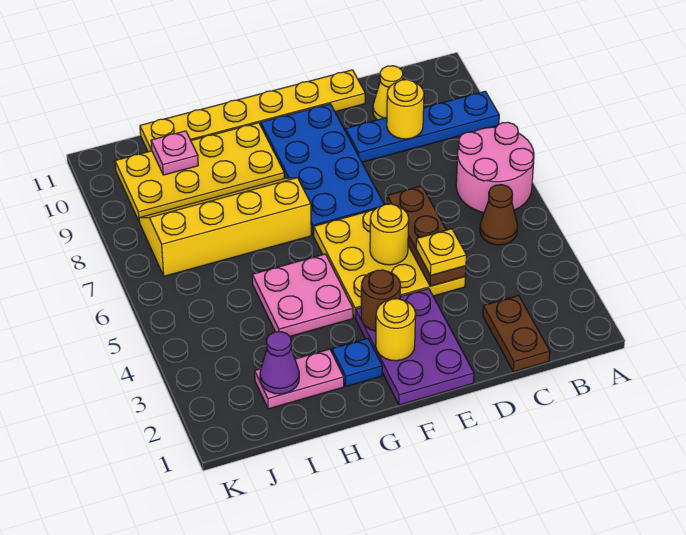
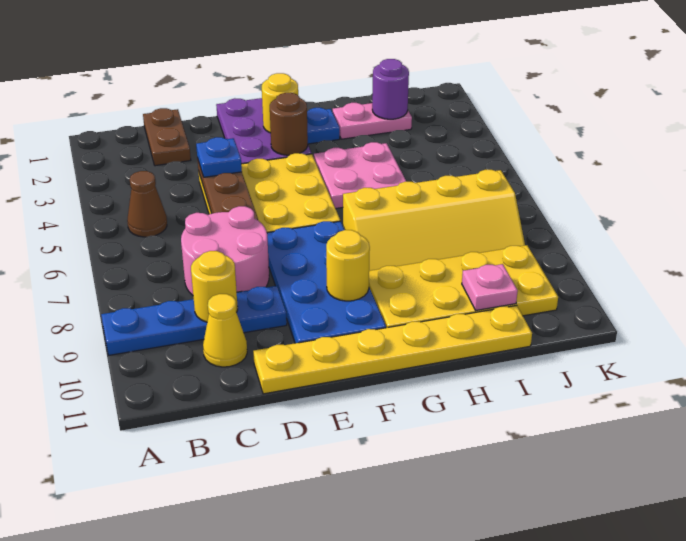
pink 2x2 round brick [456,122,534,213] -> pink 2x2 round brick moved to [181,206,269,295]
yellow 1x1 plate [416,229,466,275] -> blue 1x1 plate [196,137,242,177]
yellow 1x1 round brick [370,204,409,265] -> yellow 1x1 round brick moved to [326,230,370,301]
purple 1x1 cone [260,332,299,394] -> purple 1x1 round brick [372,59,409,119]

